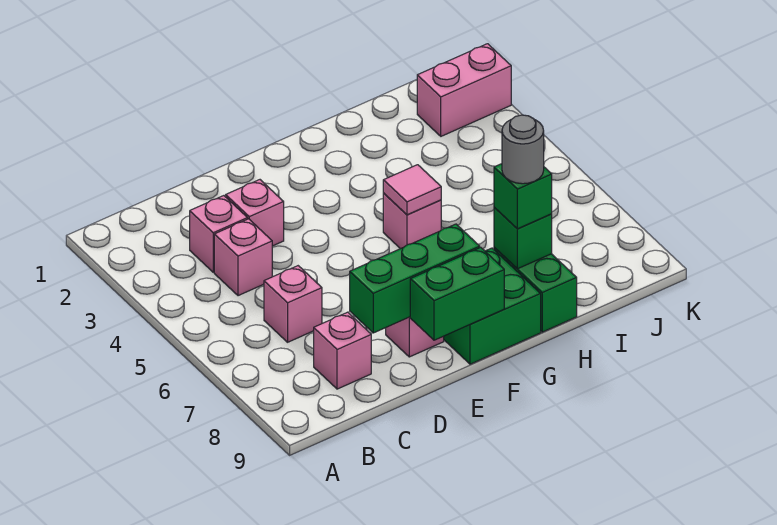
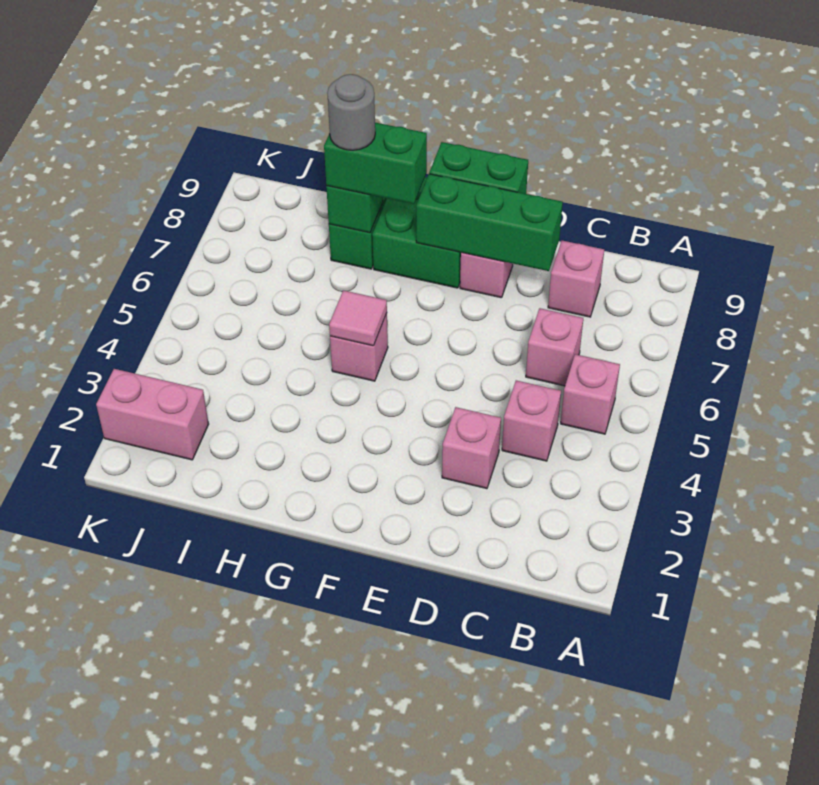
pink 1x1 brick [190,196,248,272] -> pink 1x1 brick moved to [561,354,620,434]
green 1x1 brick [494,164,552,229] -> green 1x2 brick [324,123,427,204]

